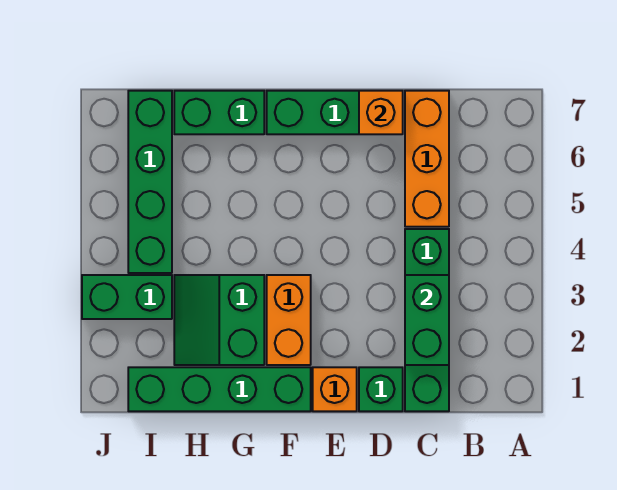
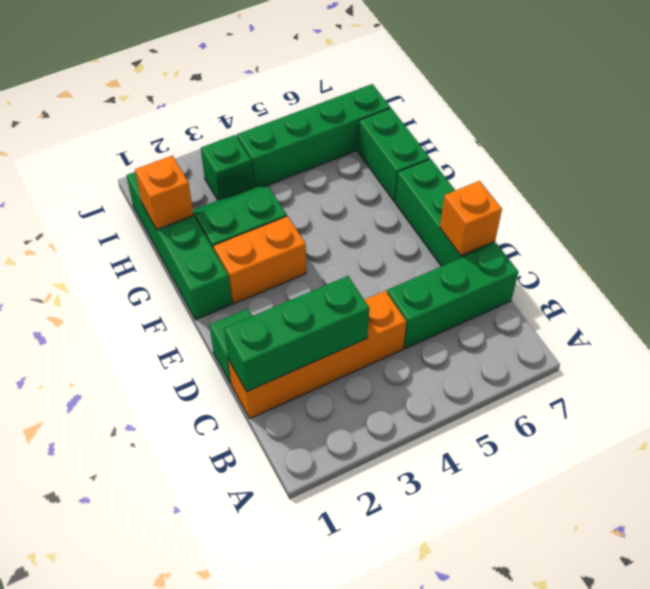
green 1x4 brick [405,229,449,411] -> orange 1x4 brick [228,291,406,418]
green 1x2 brick [405,275,449,365] -> green 1x3 brick [224,276,369,392]
orange 1x3 brick [405,91,449,227] -> green 1x3 brick [387,243,518,349]
orange 1x1 brick [313,367,357,411] -> orange 1x1 brick moved to [135,156,193,229]
green 1x2 brick [82,275,172,319] -> green 1x1 brick [201,135,253,200]

